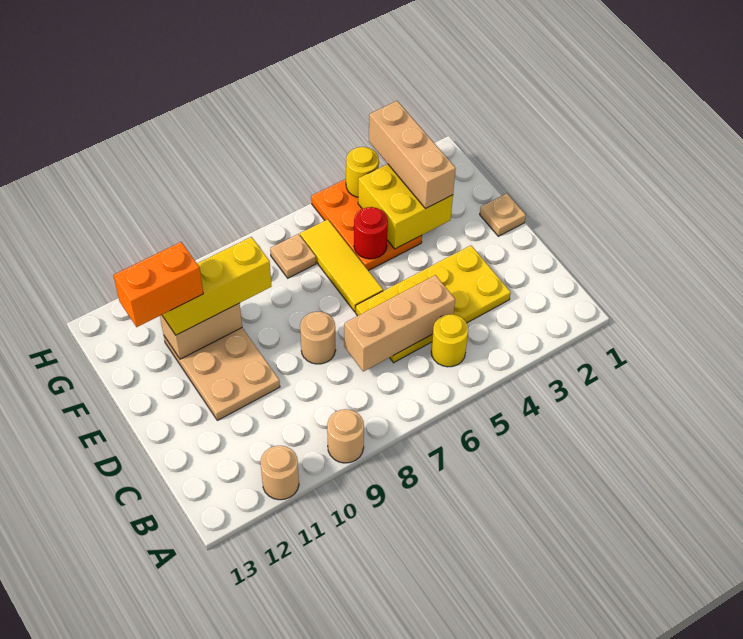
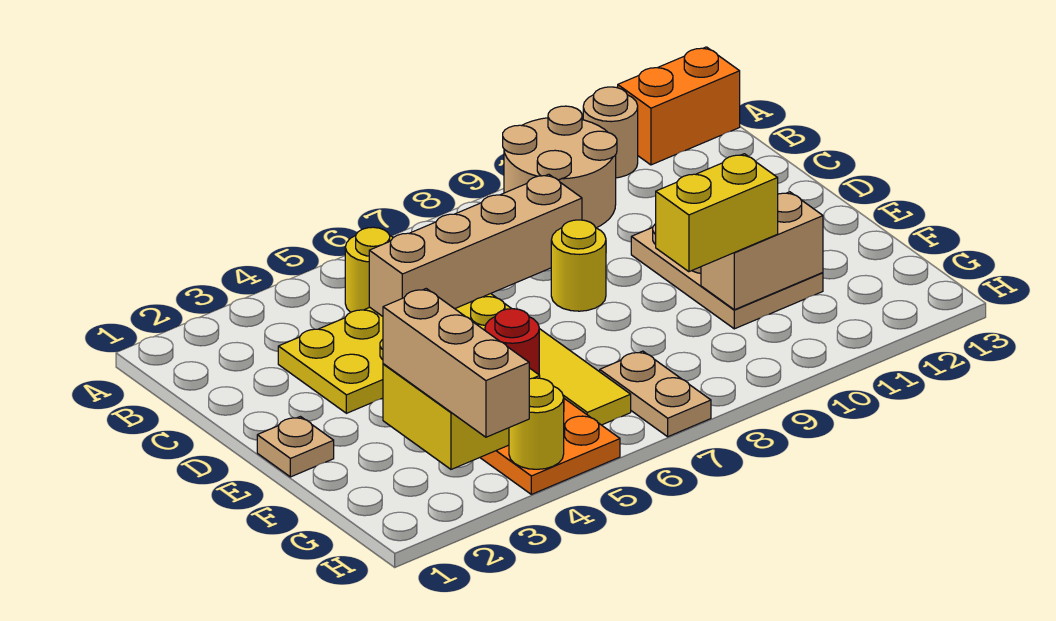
tan 1x1 round brick [327,409,364,463] -> tan 2x2 round brick [503,106,617,228]
tan 1x3 brick [344,275,455,372] -> tan 1x4 brick [369,174,582,316]
tan 1x1 round brick [300,312,336,364] -> yellow 1x1 round brick [551,220,606,311]
yellow 1x3 brick [162,237,272,335] -> yellow 1x2 brick [656,154,778,272]
orange 1x2 brick [113,242,203,327] -> orange 1x2 brick moved to [618,47,740,165]
tan 1x1 plate [270,234,316,278] -> tan 1x2 plate [600,351,711,437]

